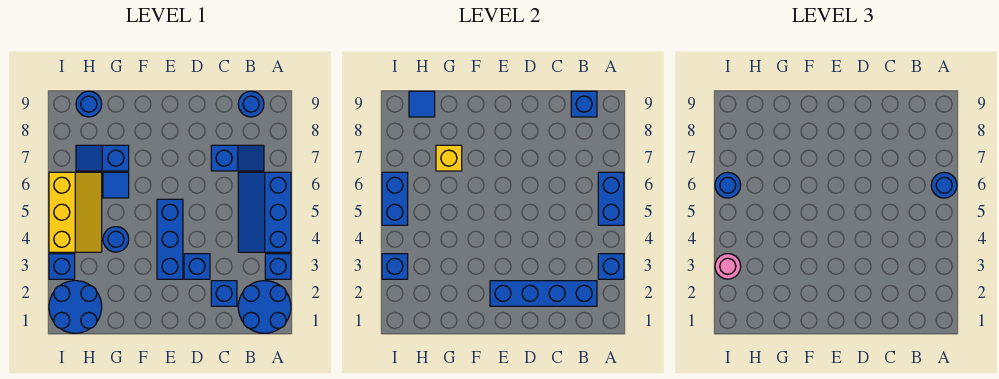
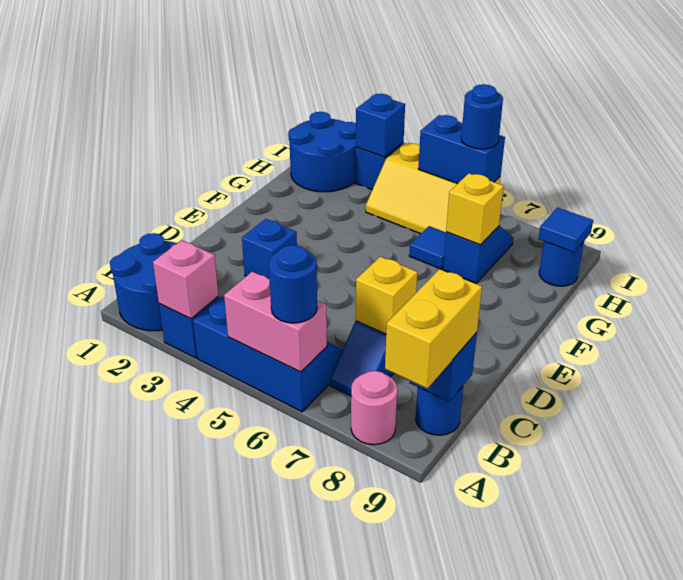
blue 1x1 brick [598,254,624,279] -> pink 1x1 brick [153,240,218,319]
blue 1x2 brick [598,172,624,225] -> pink 1x2 brick [224,272,327,372]
none -> yellow 1x2 brick [385,269,482,388]
blue 1x4 brick [490,281,597,306] -> none
blue 1x1 brick [211,281,237,306] -> none
none -> yellow 1x1 brick [356,257,417,334]
blue 1x3 brick [157,199,183,279] -> none
blue 1x1 round brick [103,227,129,252] -> none
pink 1x1 round brick [715,254,741,279] -> pink 1x1 round brick moved to [351,371,397,445]

